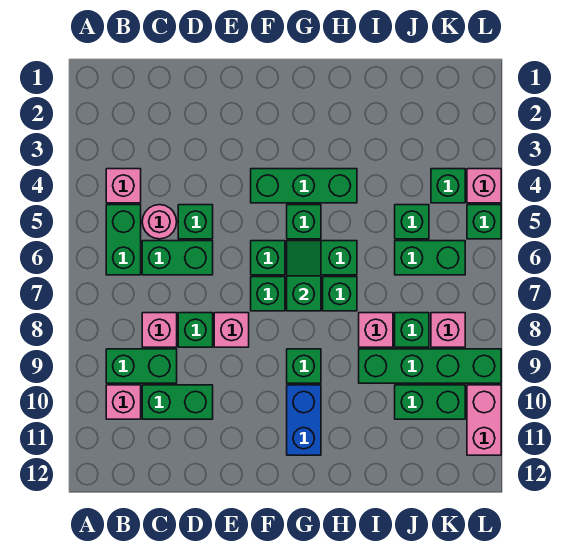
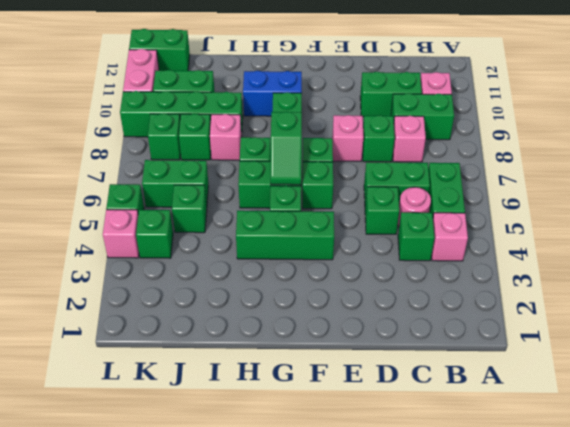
none -> green 1x1 brick [398,212,435,261]
blue 1x2 brick [287,385,321,455] -> blue 1x2 brick turned to [243,71,302,116]
pink 1x1 brick [431,313,465,347] -> green 1x1 brick [148,113,181,160]
none -> green 1x2 brick [129,29,190,71]

